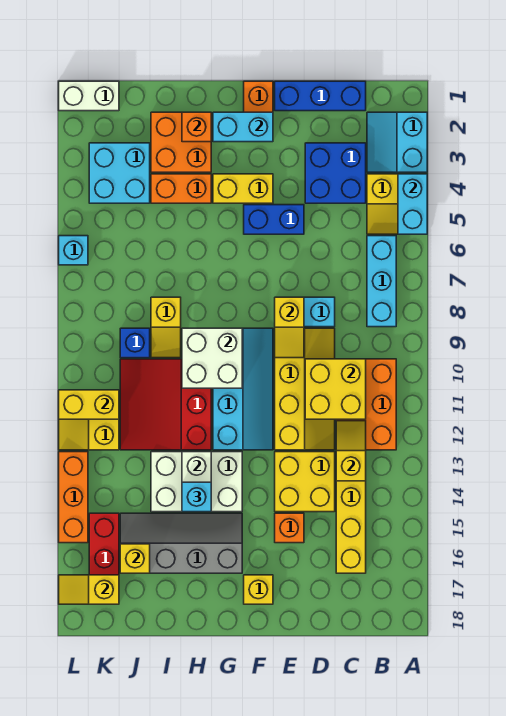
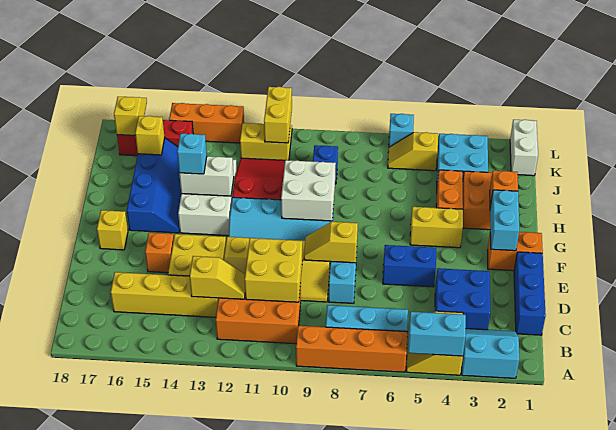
none -> orange 1x4 brick [296,326,407,372]
blue 1x2 brick [244,205,304,234] -> blue 1x2 brick turned to [383,245,436,287]
yellow 1x2 brick [213,174,273,203] -> yellow 1x2 brick turned to [410,207,463,248]
grey 2x4 slope [120,513,242,573] -> blue 2x4 slope [127,138,181,233]
yellow 1x2 slope [151,297,181,358] -> yellow 1x2 slope moved to [388,132,438,171]

